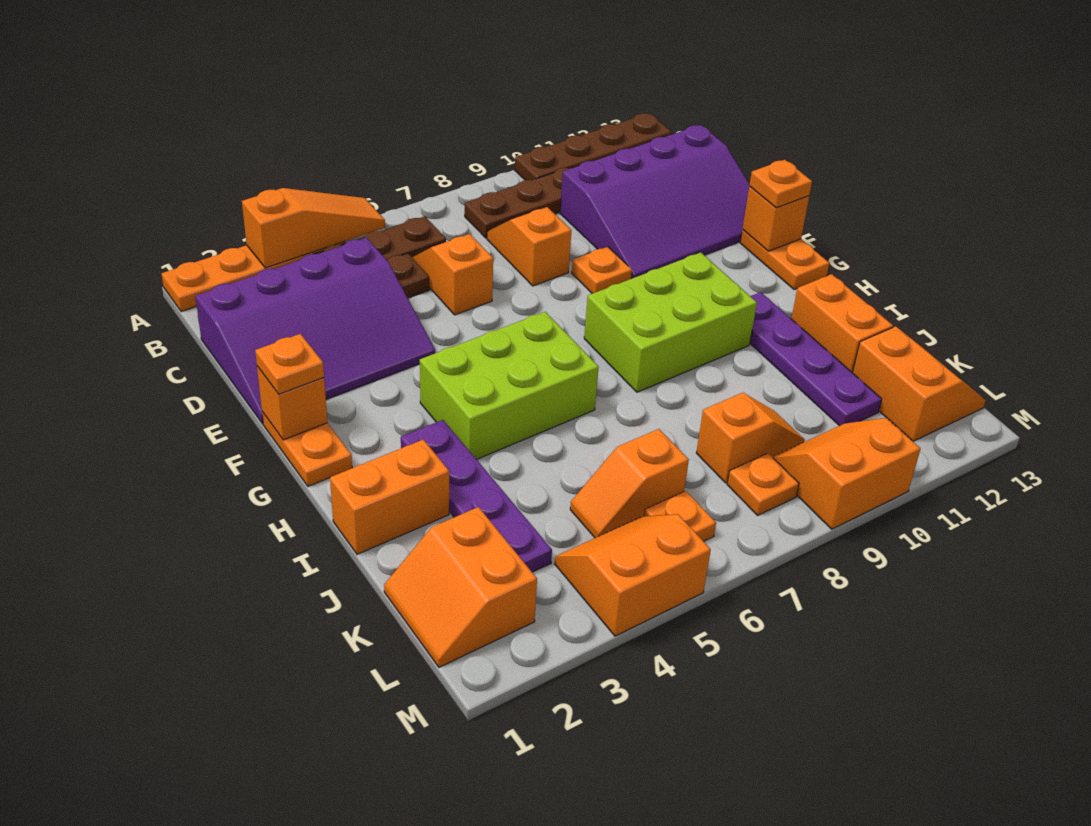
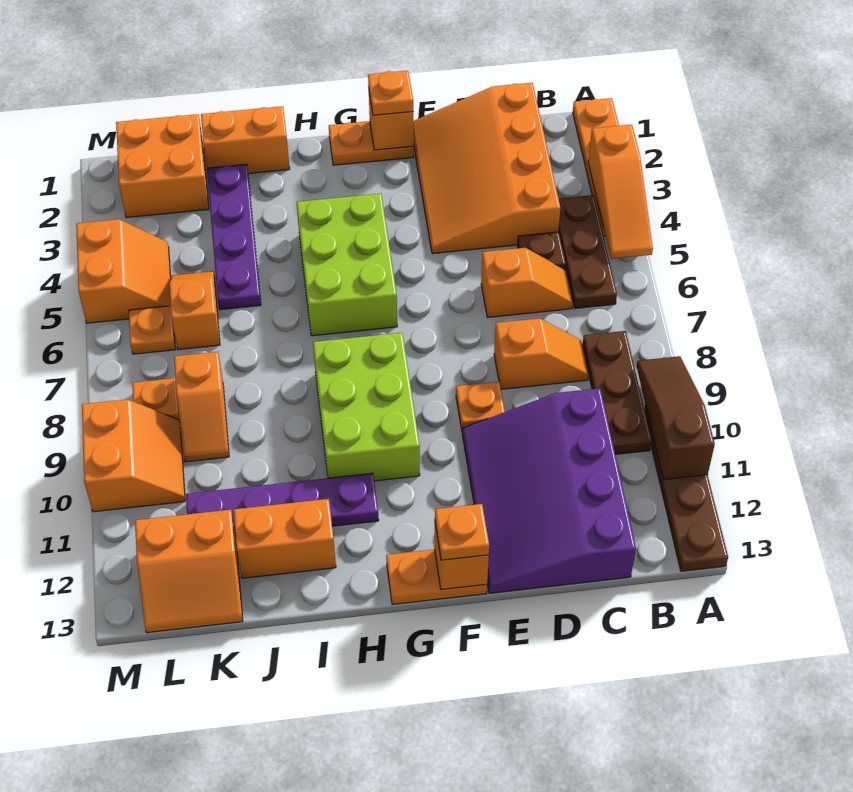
none -> brown 1x3 slope [637,356,715,480]
purple 3x4 slope [195,238,435,424] -> orange 3x4 slope [414,83,560,254]
purple 1x4 plate [401,420,552,572] -> purple 1x4 plate turned to [207,164,261,310]
orange 1x2 brick [330,440,449,554] -> orange 1x2 brick turned to [201,106,290,174]
orange 2x2 slope [384,507,537,667] -> orange 2x2 brick [116,114,209,218]

